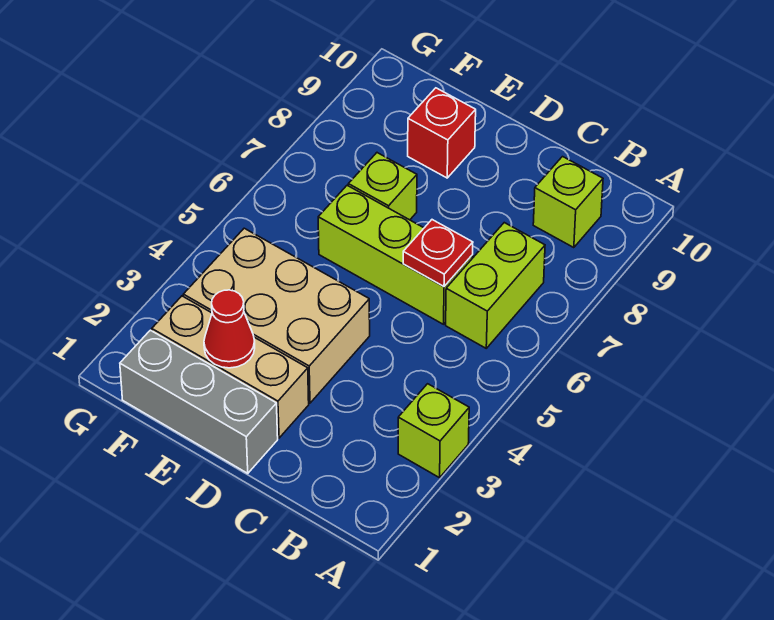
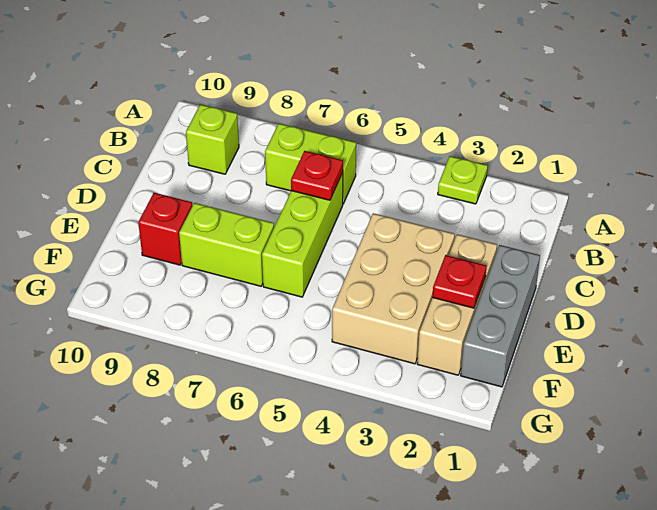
lime 1x1 brick [398,384,469,478] -> lime 1x1 plate [438,156,488,204]
red 1x1 cone [204,290,255,368] -> red 1x1 plate [432,255,486,308]
lime 1x1 brick [348,153,417,220] -> lime 1x2 brick [179,203,274,286]

